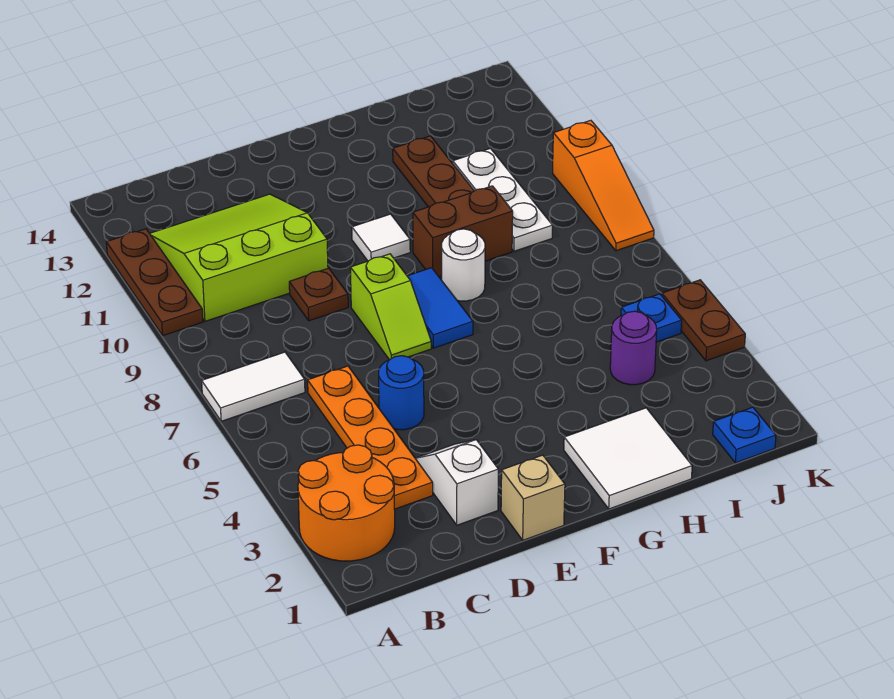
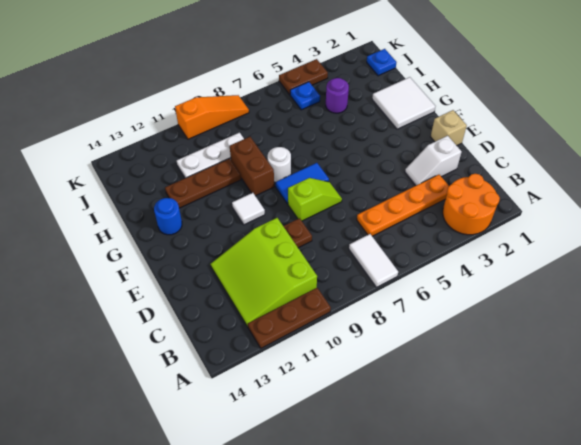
blue 1x1 round brick [379,356,424,430] -> blue 1x1 round brick moved to [154,198,182,235]

